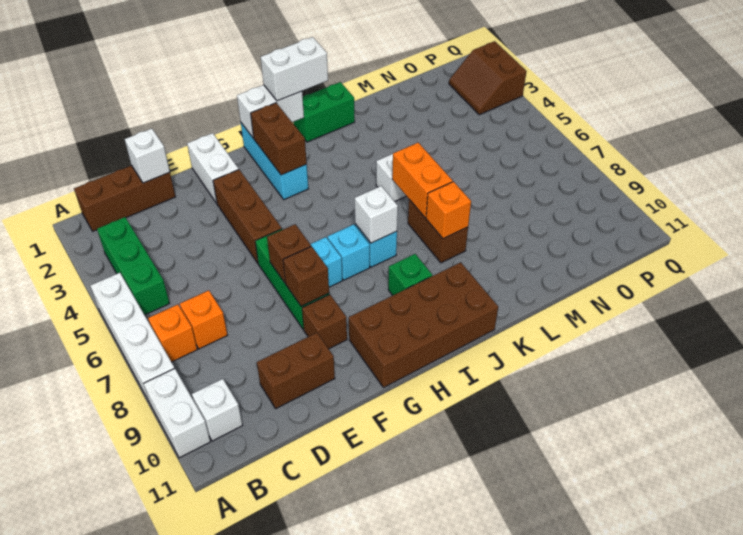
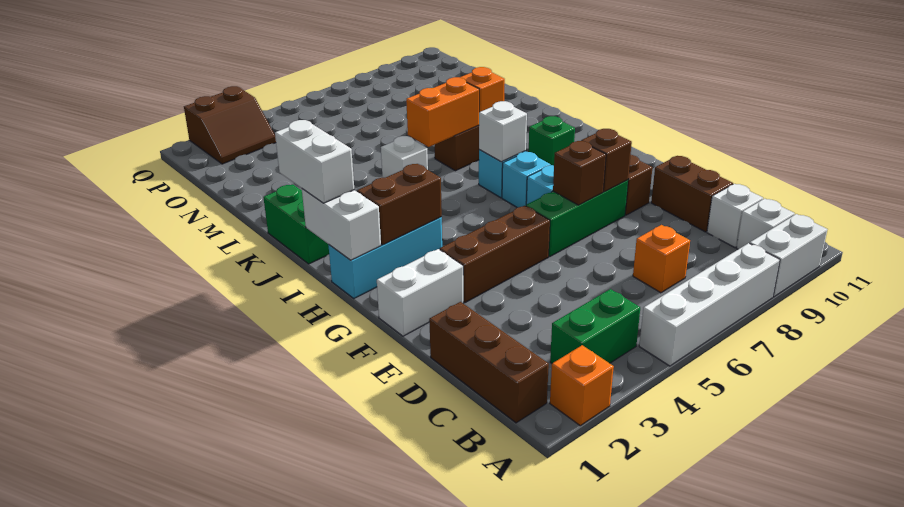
green 1x3 brick [97,217,170,315] -> green 1x2 brick [550,289,640,363]
orange 1x1 brick [148,304,197,362] -> orange 1x1 brick moved to [550,345,614,426]
white 1x1 brick [125,129,170,183] -> white 1x1 brick moved to [707,184,763,248]
brown 2x4 brick [349,262,498,388] -> none

